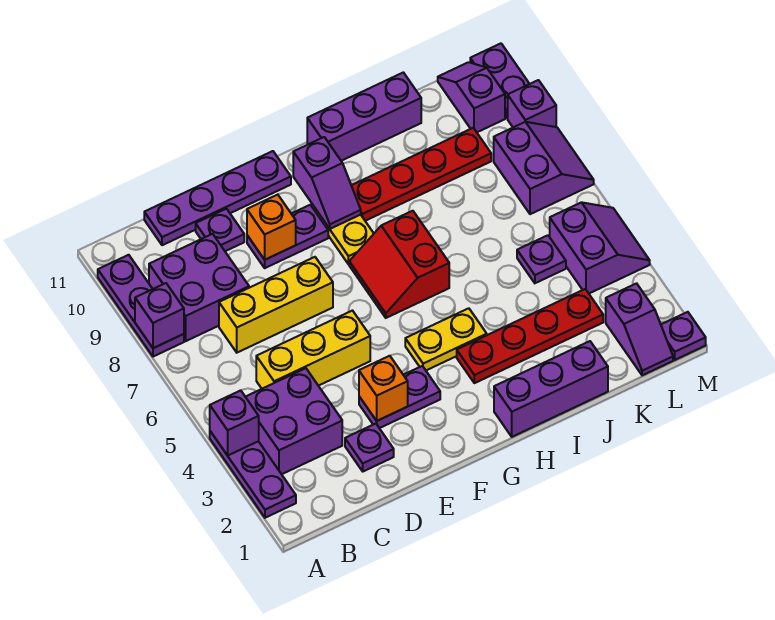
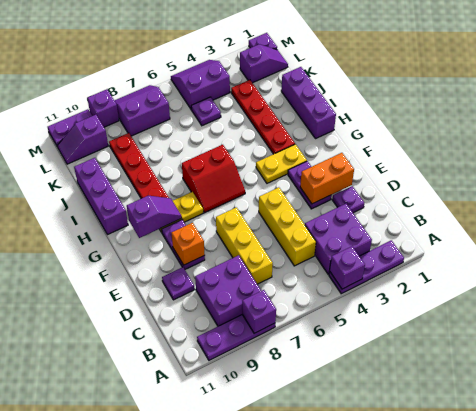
purple 1x4 plate [144,151,291,245] -> none
orange 1x1 brick [359,356,408,421] -> orange 1x2 brick [300,153,354,204]
yellow 1x2 plate [405,308,487,370] -> yellow 1x2 plate turned to [256,144,307,183]

